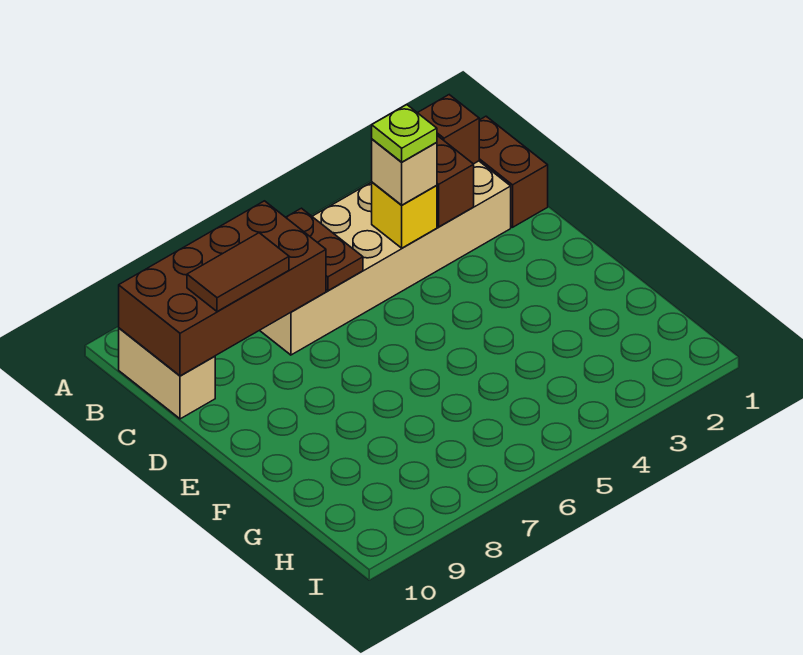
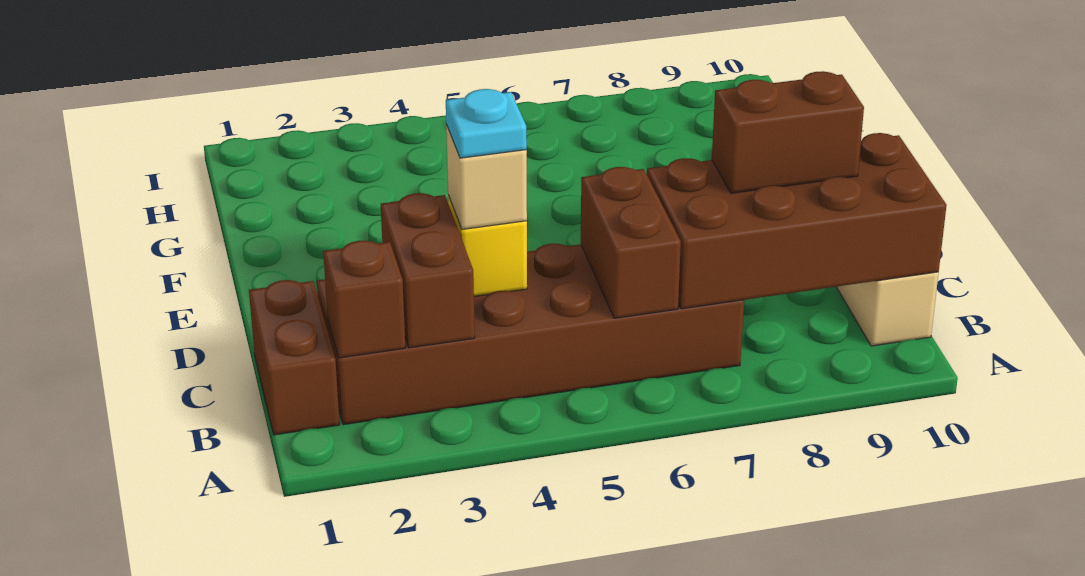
tan 2x6 brick [260,161,511,355] -> brown 2x6 brick [317,244,744,425]
brown 1x2 plate [286,208,363,291] -> brown 1x2 brick [581,167,681,318]
lime 1x1 plate [372,105,437,162] -> cyan 1x1 plate [446,89,527,158]
brown 1x2 tile [187,233,289,312] -> brown 1x2 brick [712,71,864,193]

